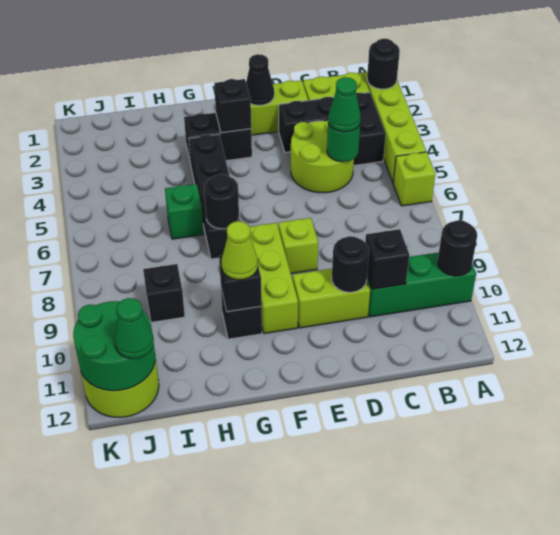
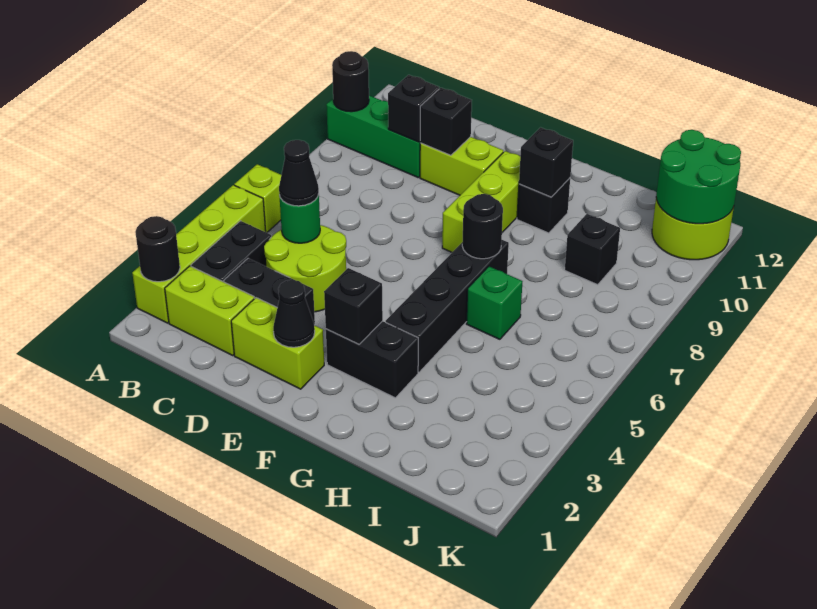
green 1x1 cone [328,77,361,132] -> black 1x1 cone [279,140,319,206]
black 1x1 round brick [332,236,369,292] -> black 1x1 brick [420,88,472,155]
lime 1x1 brick [279,218,318,274] -> none
lime 1x1 cone [222,221,258,280] -> none
green 1x1 cone [115,298,154,359] -> none

